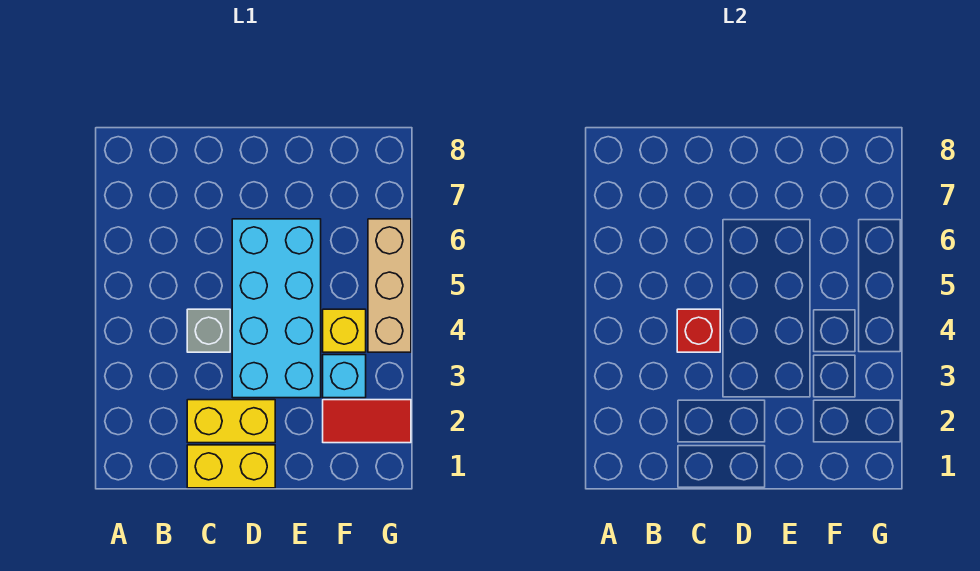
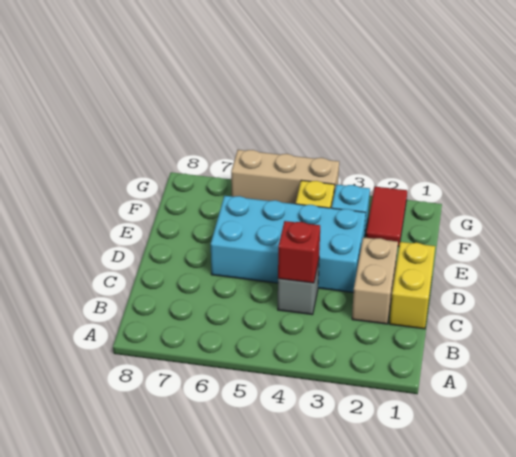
yellow 1x2 brick [187,400,275,443] -> tan 1x2 brick [352,237,398,324]

